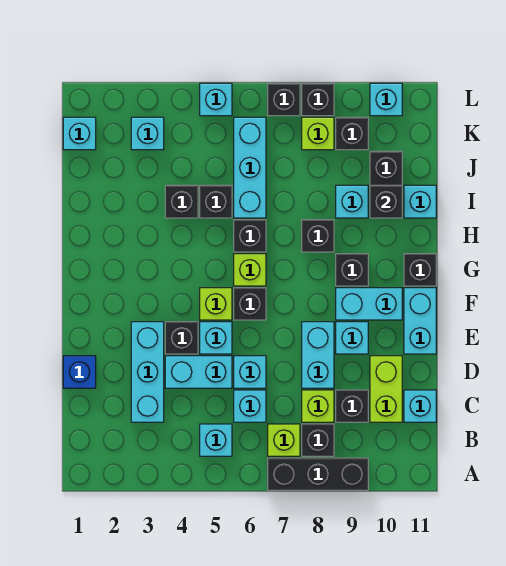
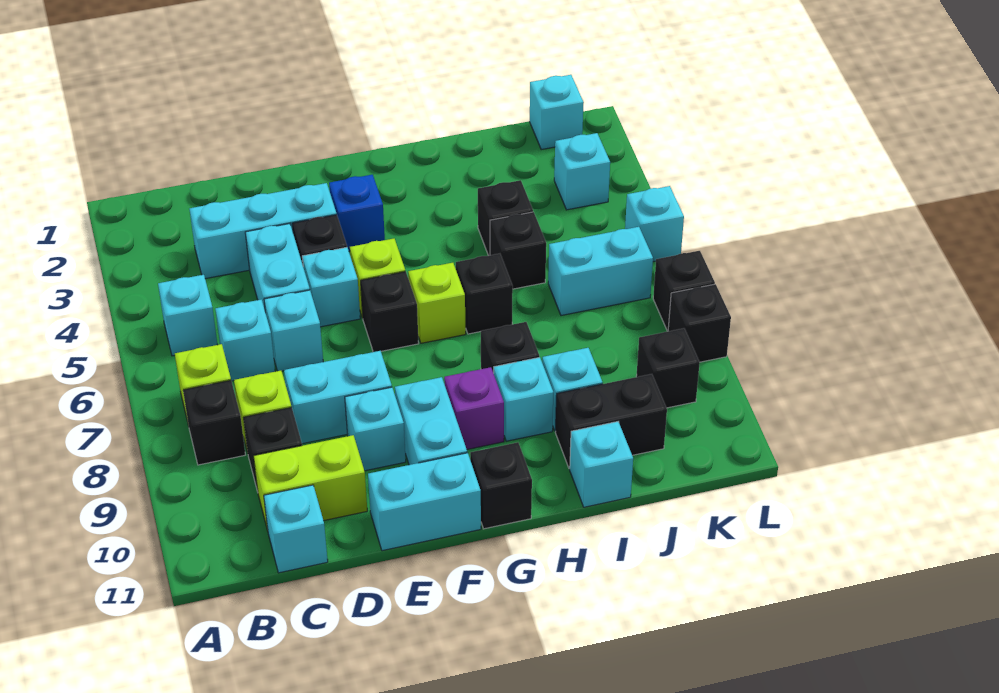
black 1x3 brick [268,458,368,490] -> none
blue 1x1 brick [63,356,96,388] -> blue 1x1 brick moved to [329,175,385,251]
black 1x1 brick [336,254,368,286] -> purple 1x1 brick [444,367,504,449]
cyan 1x3 brick [234,117,266,218] -> cyan 1x2 brick [548,227,653,316]
black 1x1 brick [370,185,402,218] -> none
lime 1x1 brick [302,117,334,150] -> none
cyan 1x1 brick [370,83,402,116] -> cyan 1x1 brick moved to [494,357,553,441]

